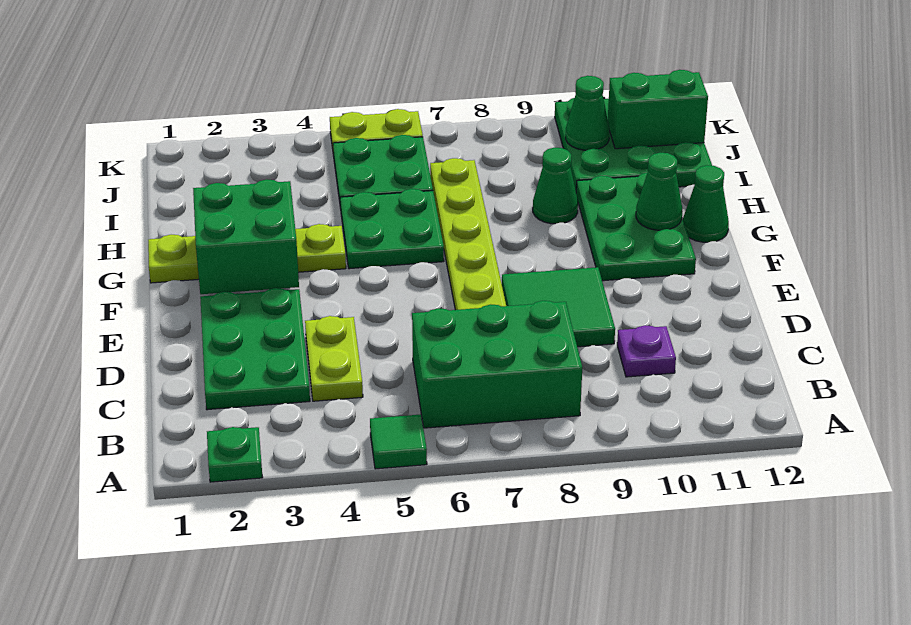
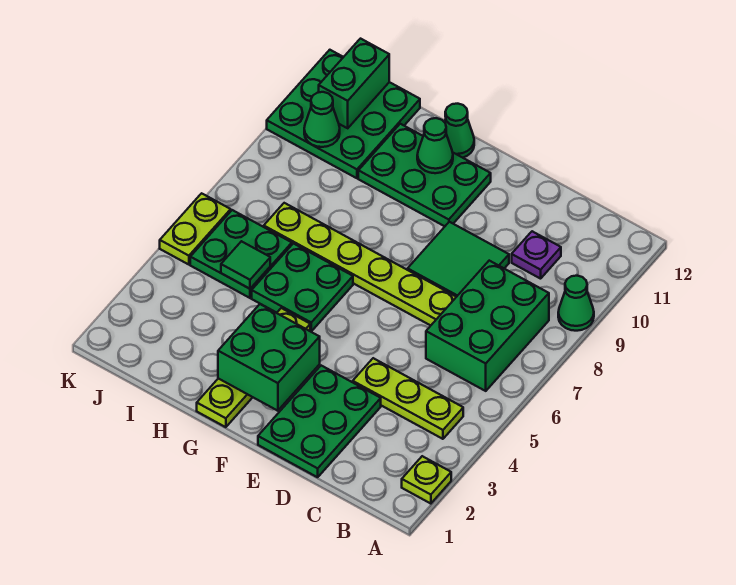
green 1x1 plate [207,427,263,482] -> lime 1x1 plate [402,456,451,504]
green 1x1 tile [370,414,427,469] -> green 1x1 tile moved to [221,241,270,289]
green 2x3 plate [200,288,310,410] -> green 2x3 plate turned to [258,366,381,477]
lime 1x2 plate [305,316,363,401] -> lime 1x3 plate [353,358,463,439]
green 1x1 cone [533,148,578,224] -> green 1x1 cone moved to [558,276,594,331]

